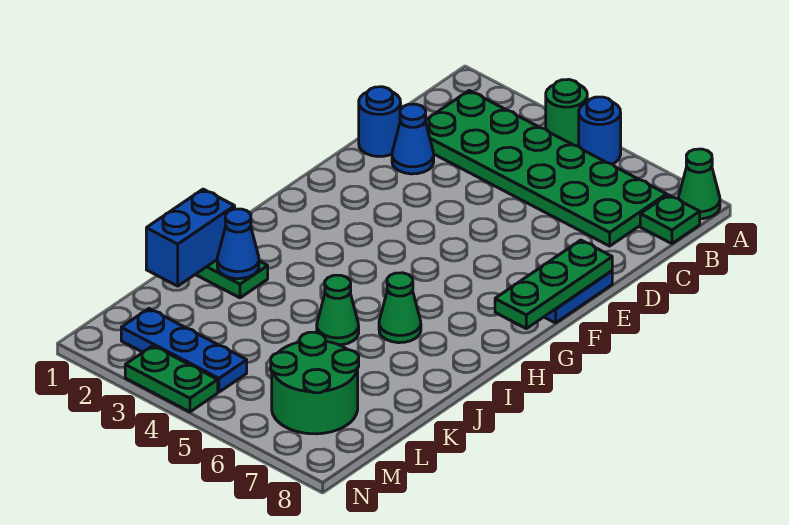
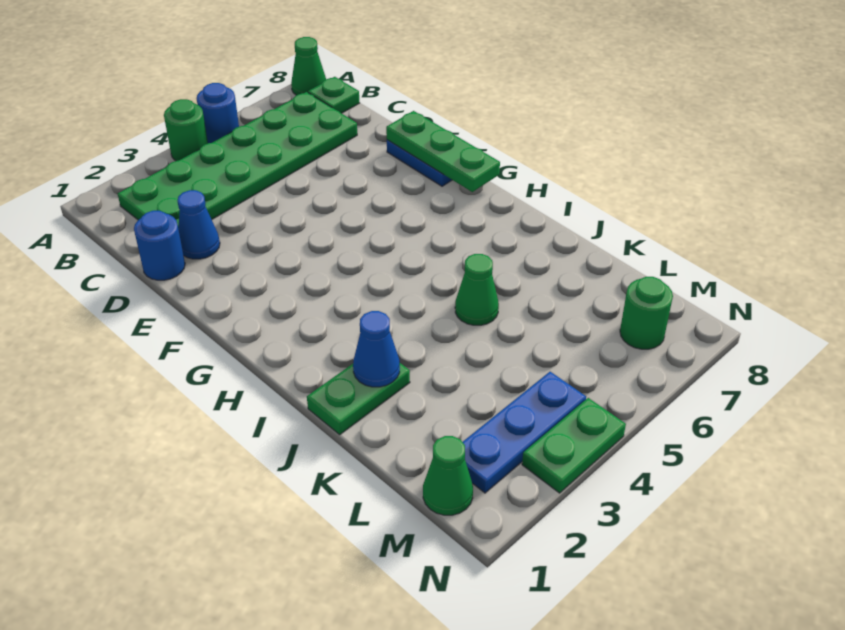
green 1x1 cone [379,273,421,343] -> green 1x1 cone moved to [423,436,473,515]
blue 1x2 brick [146,189,235,286] -> none
green 2x2 round brick [271,332,359,434] -> green 1x1 round brick [620,277,673,349]

